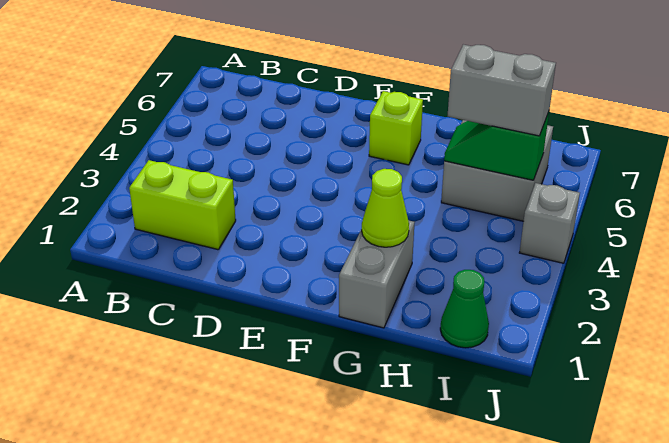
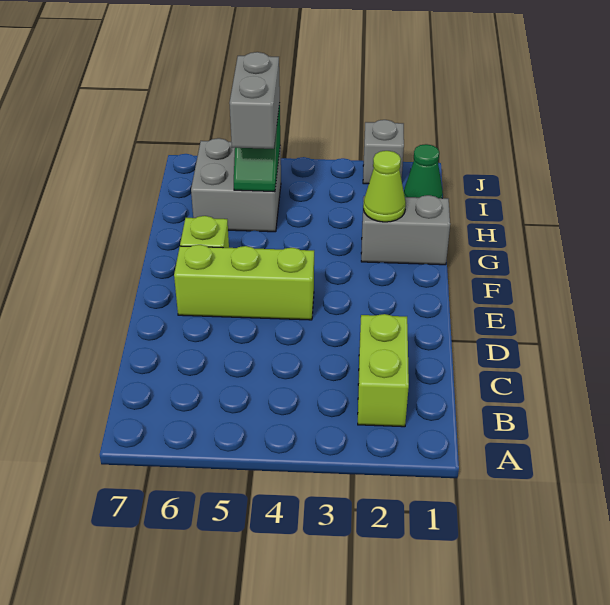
none -> lime 1x3 brick [174,245,314,320]
grey 1x1 brick [519,183,580,263] -> grey 1x1 brick moved to [363,120,404,184]

